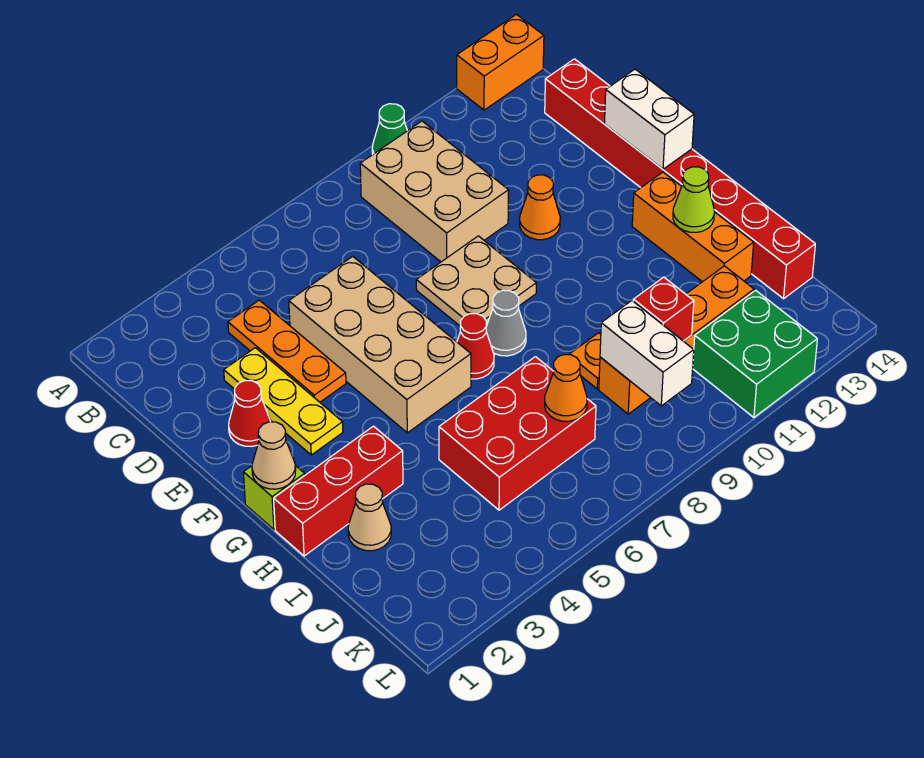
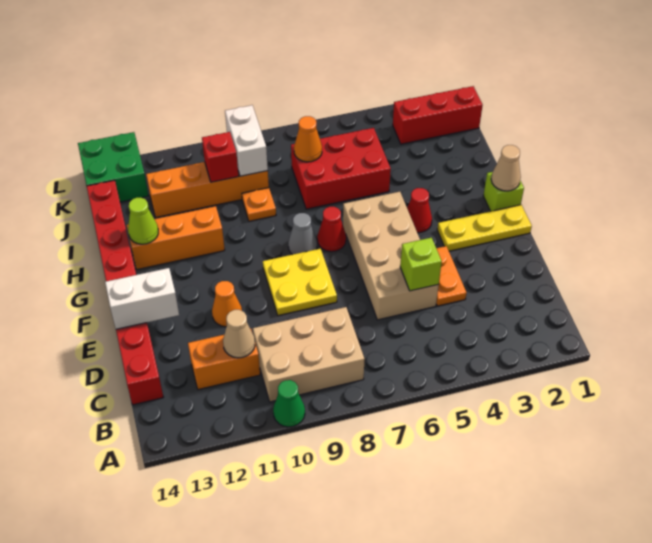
orange 1x2 brick [457,14,544,110] -> orange 1x2 brick moved to [188,330,260,390]
tan 2x3 brick [360,121,509,262] -> tan 2x3 brick turned to [253,307,365,402]
orange 1x3 plate [228,300,346,402] -> orange 1x2 plate [436,246,466,306]
yellow 1x3 plate [224,348,343,455] -> yellow 1x3 plate turned to [437,205,532,251]
none -> lime 1x1 brick [400,238,442,291]
red 1x1 cone [229,381,271,446] -> red 1x1 cone moved to [407,188,432,233]
tan 2x2 plate [416,236,536,326] -> yellow 2x2 plate [263,249,337,316]
white 1x2 brick [604,69,694,169] -> white 1x2 brick turned to [105,268,179,329]
orange 1x3 brick [632,172,754,282] -> orange 1x3 brick turned to [127,206,225,269]
red 1x3 brick [274,426,403,556] -> red 1x3 brick moved to [393,86,483,144]
tan 1x1 cone [348,484,391,551] -> tan 1x1 cone moved to [223,310,255,358]
green 2x2 brick [693,290,817,417] -> green 2x2 brick moved to [78,132,149,202]

